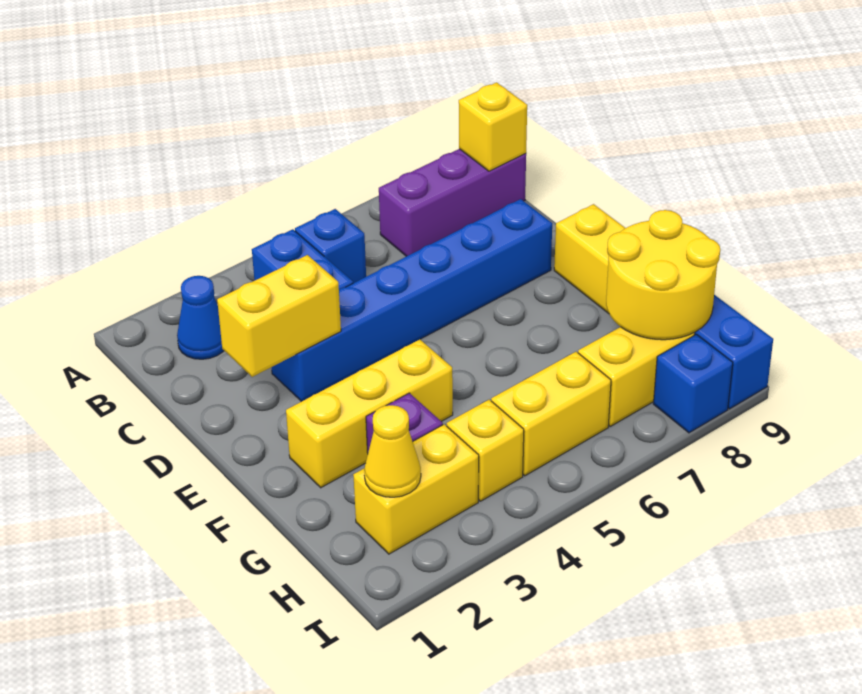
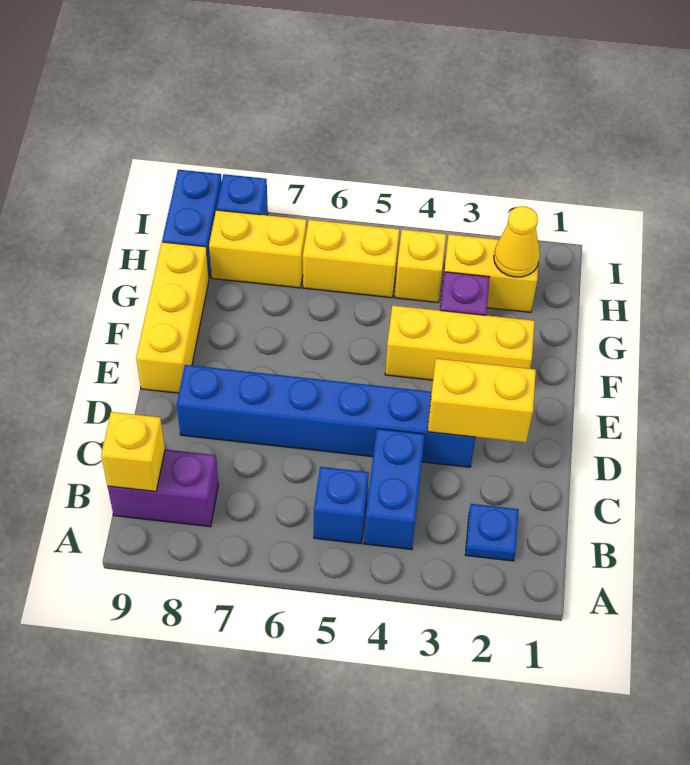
blue 1x1 cone [177,276,224,359] -> blue 1x1 plate [465,504,519,561]
purple 1x3 brick [379,149,526,256] -> purple 1x2 brick [108,450,218,527]
yellow 2x2 round brick [606,210,720,340] -> none

